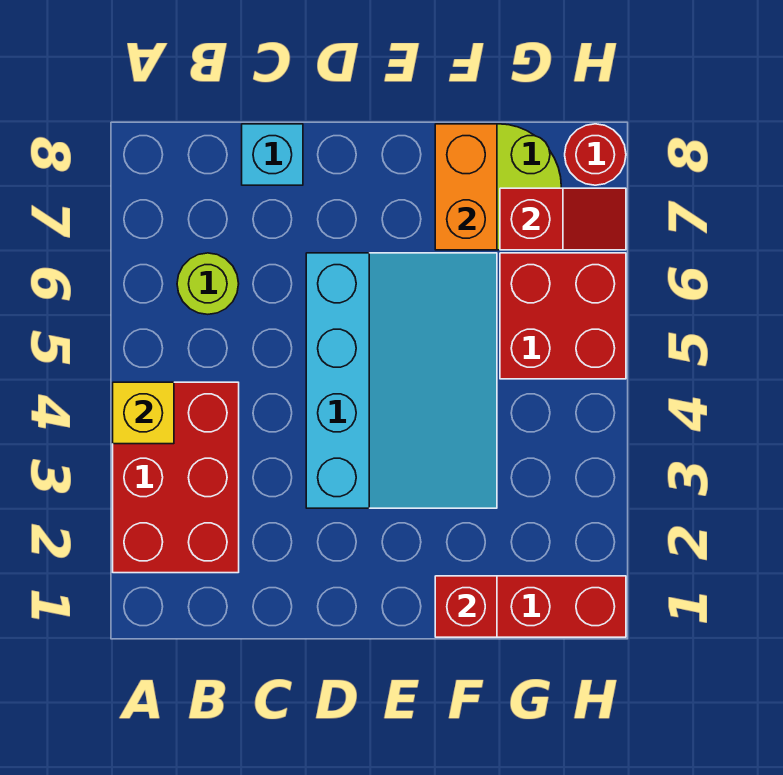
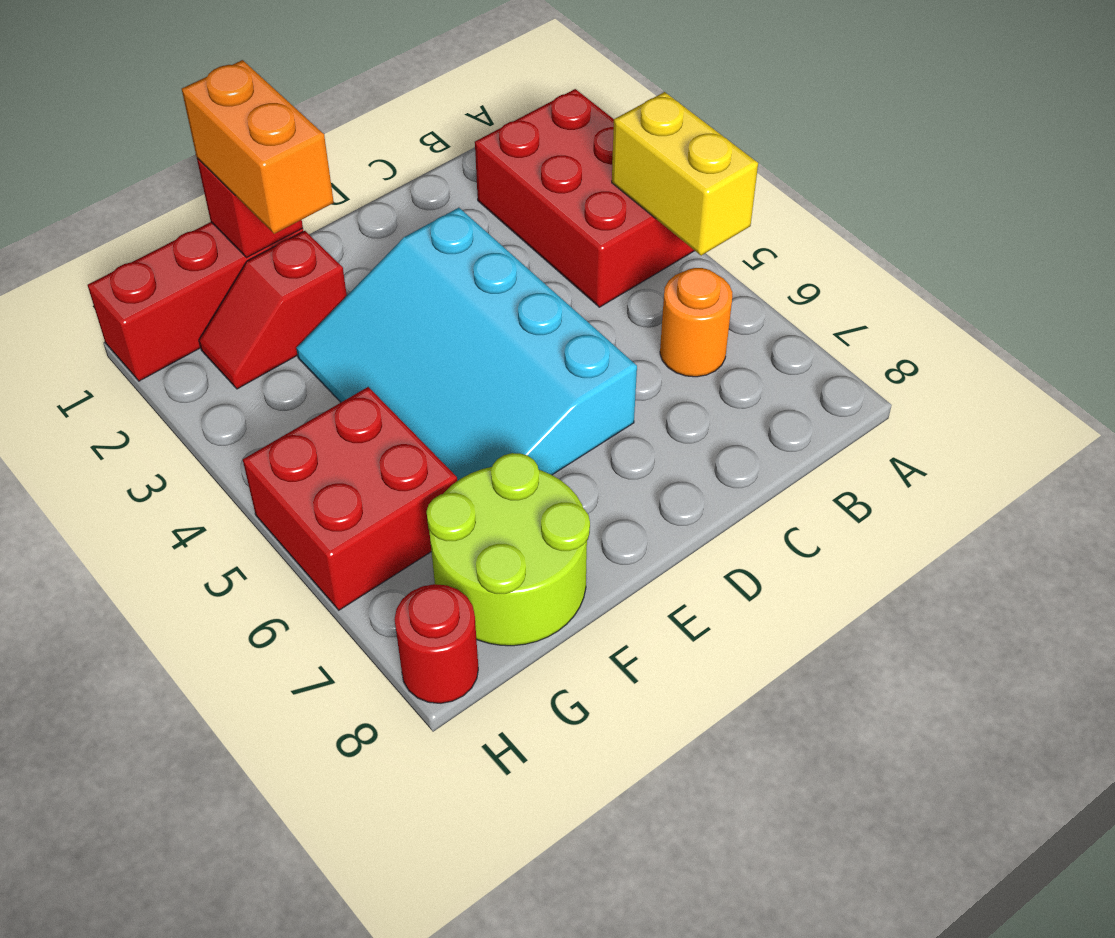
yellow 1x1 brick [113,382,174,444] -> yellow 1x2 brick [612,92,758,256]
lime 1x1 round brick [177,253,239,314] -> orange 1x1 round brick [660,268,732,377]
cyan 1x1 brick [242,124,303,185] -> none
orange 1x2 brick [435,124,497,250] -> orange 1x2 brick moved to [182,60,334,234]
red 1x2 slope [500,188,626,250] -> red 1x2 slope moved to [199,231,347,389]

